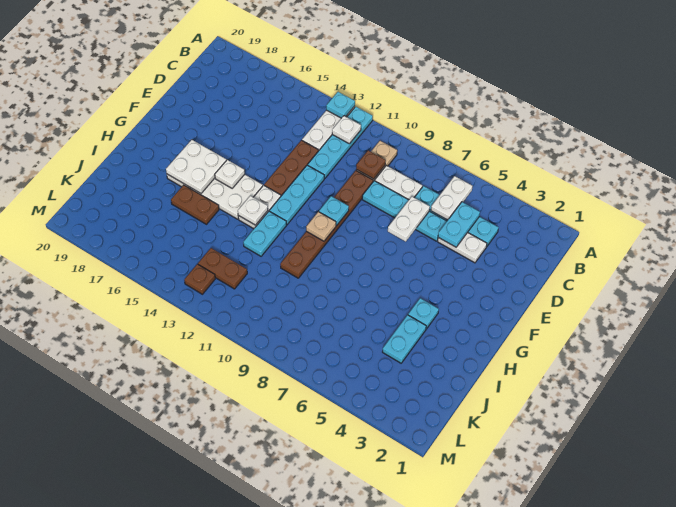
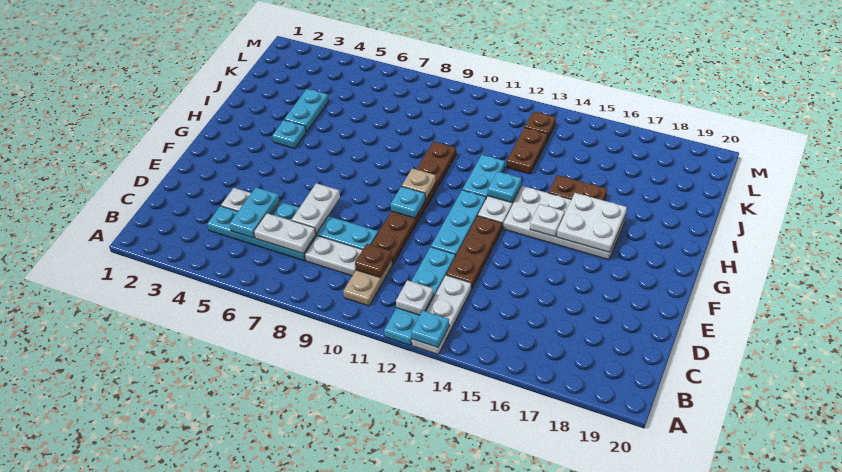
white 1x2 plate [431,176,472,220] -> white 1x2 plate turned to [254,213,316,254]
white 1x1 plate [238,196,268,225] -> cyan 1x1 plate [488,171,521,203]
brown 1x2 plate [198,248,247,289] -> brown 1x2 plate turned to [507,128,548,174]

